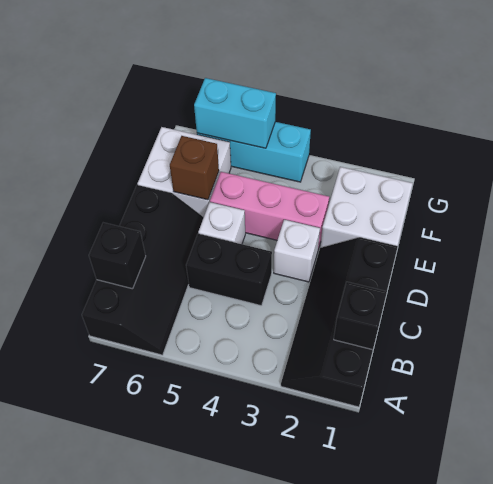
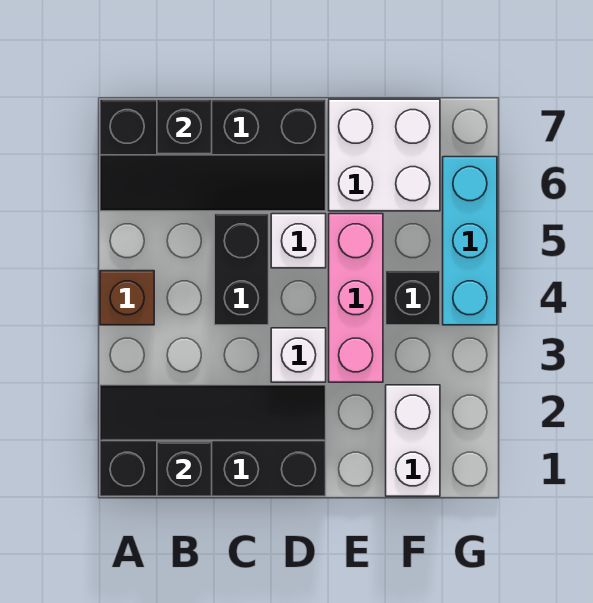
white 2x2 brick [320,167,413,248] -> white 1x2 brick [386,385,440,496]
brown 1x1 brick [170,136,219,200] -> brown 1x1 brick moved to [100,271,154,325]
none -> black 1x1 brick [386,271,440,325]
cyan 1x2 brick [194,78,276,148] -> none

